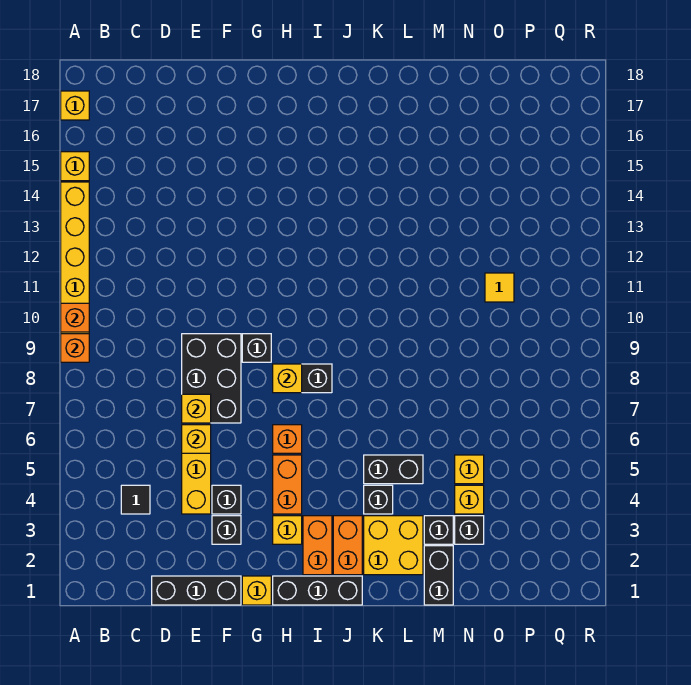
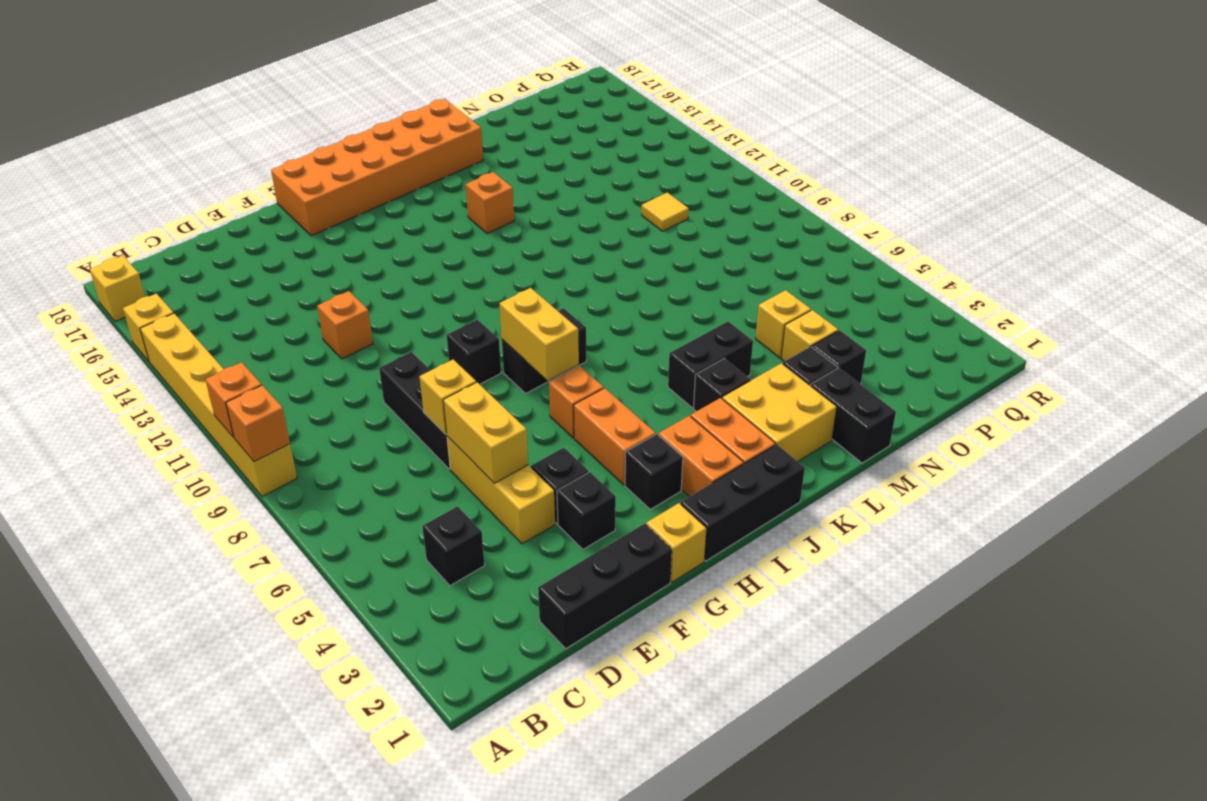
black 1x1 tile [121,485,150,514] -> black 1x1 brick [422,506,485,586]
yellow 1x1 brick [182,425,211,453] -> yellow 1x2 brick [443,382,528,483]
black 2x3 brick [182,334,241,423] -> black 1x3 brick [379,352,450,469]
none -> orange 1x1 brick [317,291,373,359]
none -> orange 2x6 brick [271,99,483,236]
yellow 1x1 brick [273,516,302,544] -> black 1x1 brick [625,434,683,509]
yellow 1x1 brick [273,364,302,393] -> yellow 1x2 brick [499,288,579,380]
none -> orange 1x1 brick [466,172,514,234]

